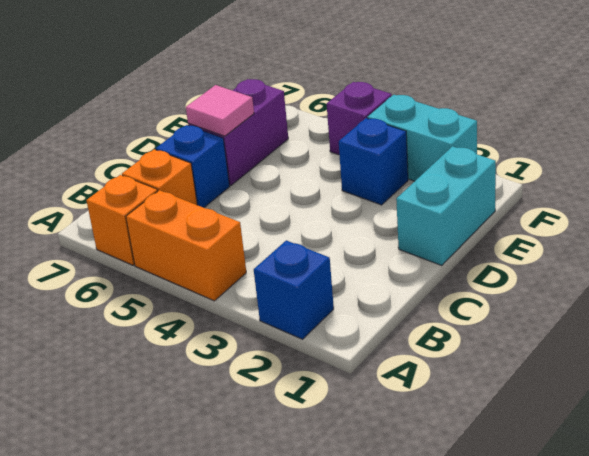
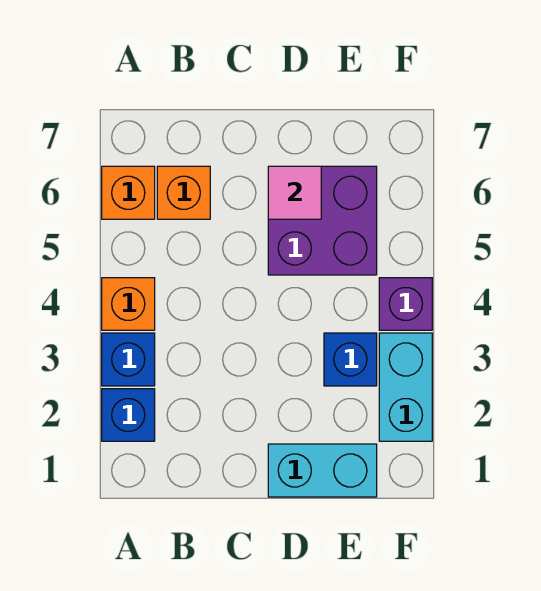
orange 1x2 brick [126,190,246,301] -> orange 1x1 brick [102,278,155,330]
blue 1x1 brick [156,125,230,208] -> blue 1x1 brick moved to [102,333,155,386]
purple 1x2 brick [188,79,288,185] -> purple 2x2 brick [268,166,377,275]

